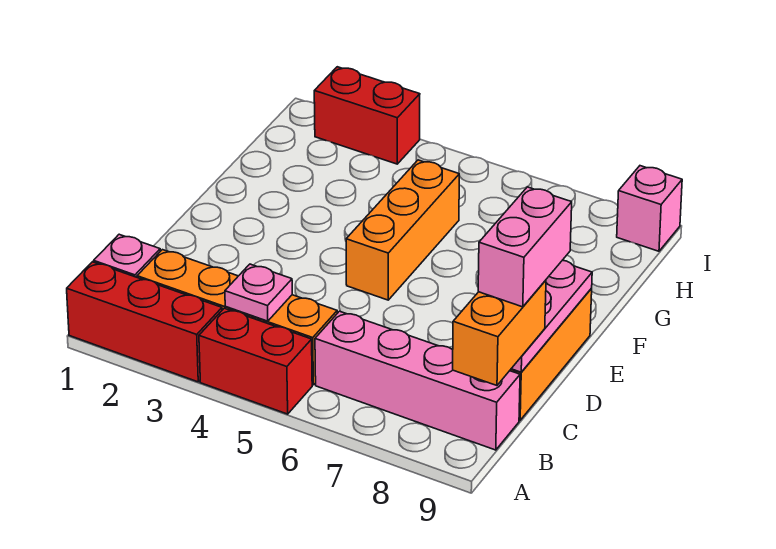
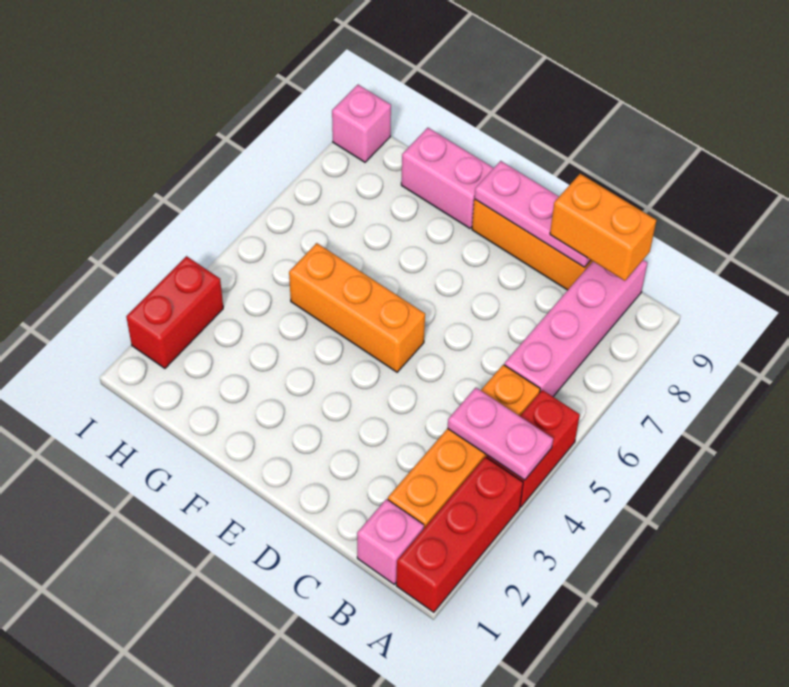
pink 1x1 plate [225,264,292,321] -> pink 1x2 plate [447,388,553,480]
pink 1x2 brick [478,187,572,307] -> pink 1x2 brick moved to [401,128,493,228]

